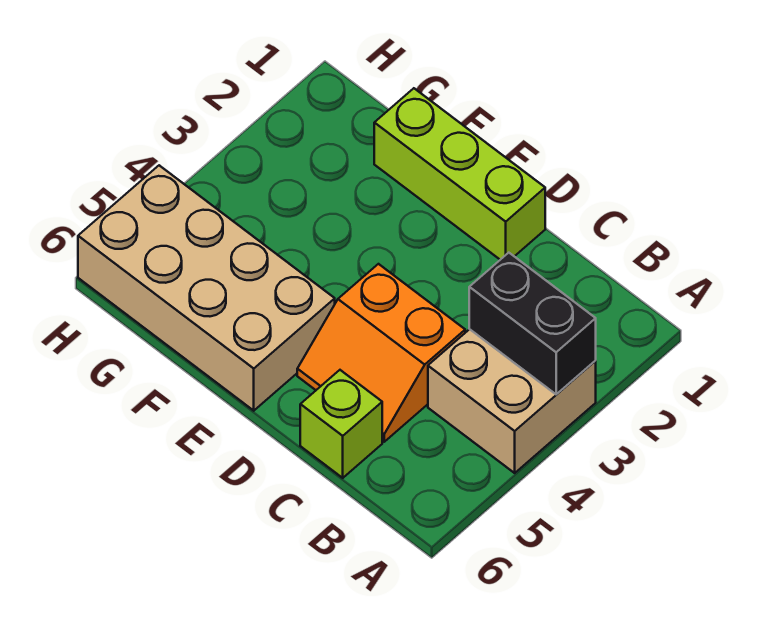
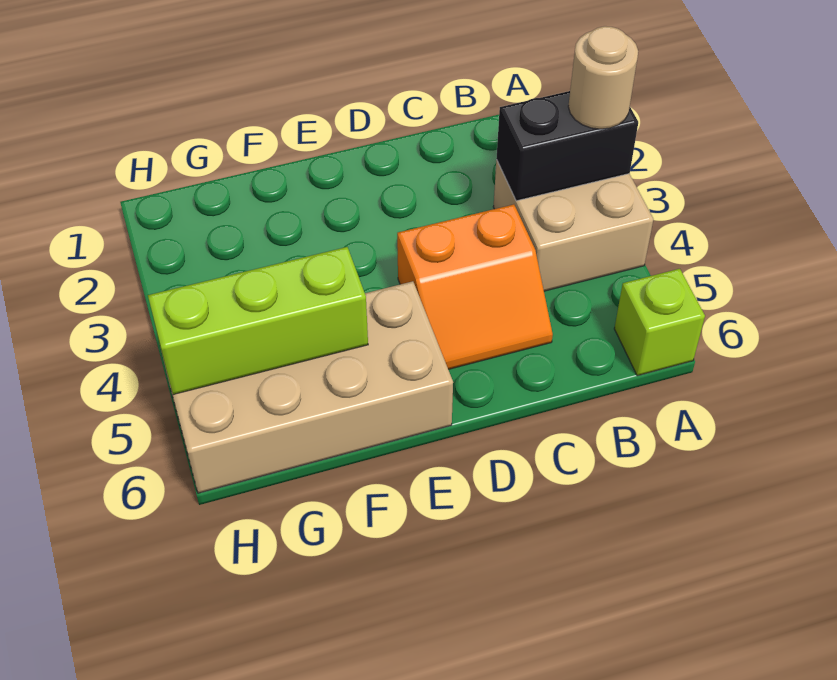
none -> tan 1x1 round brick [568,26,638,129]
lime 1x1 brick [300,370,382,478] -> lime 1x1 brick moved to [614,269,705,376]
lime 1x3 brick [374,88,545,260] -> lime 1x3 brick moved to [148,247,368,395]

